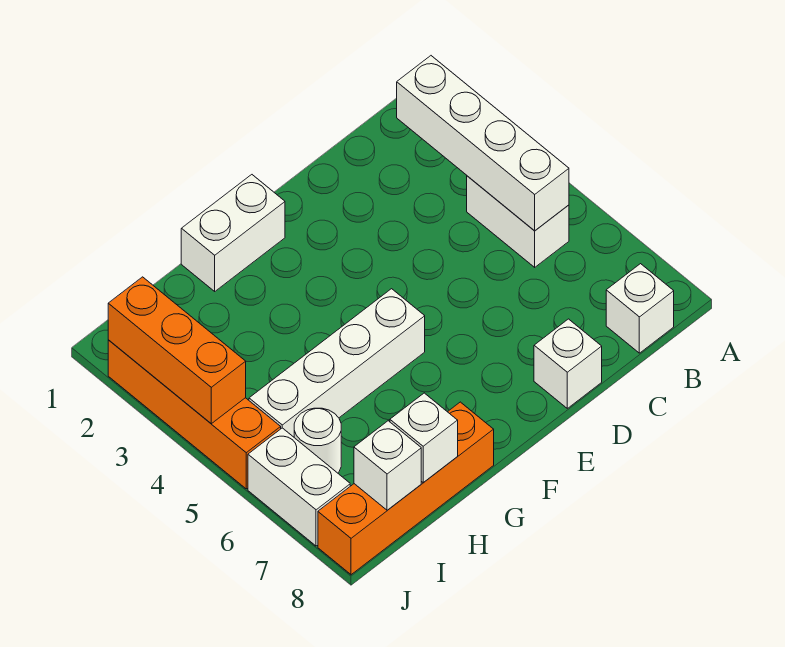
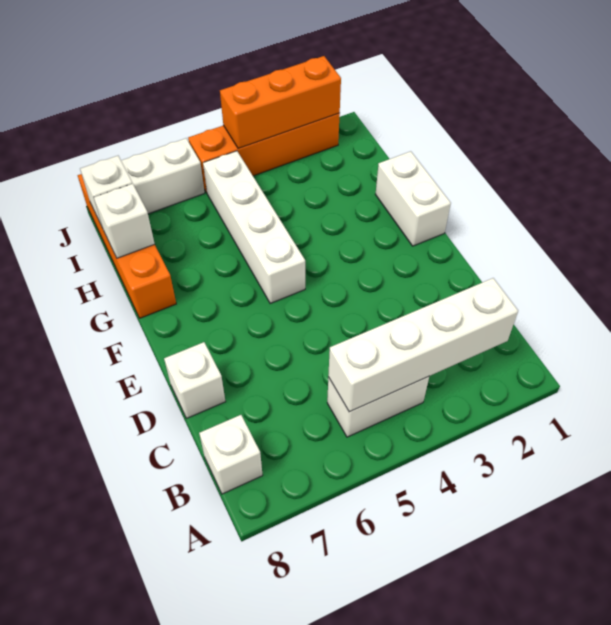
white 1x1 round brick [294,408,341,473] -> none

